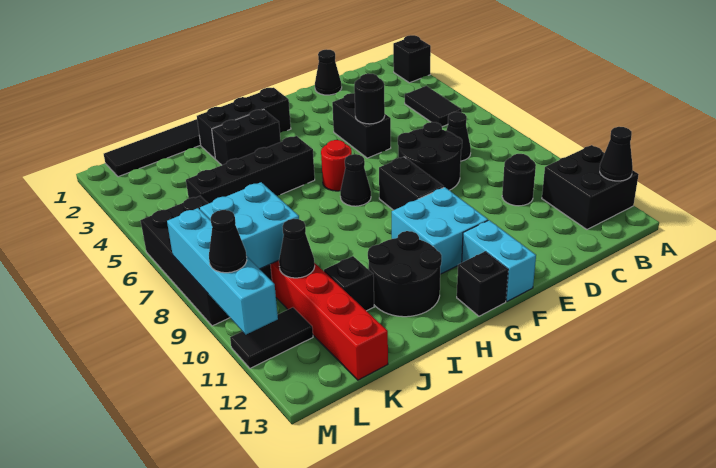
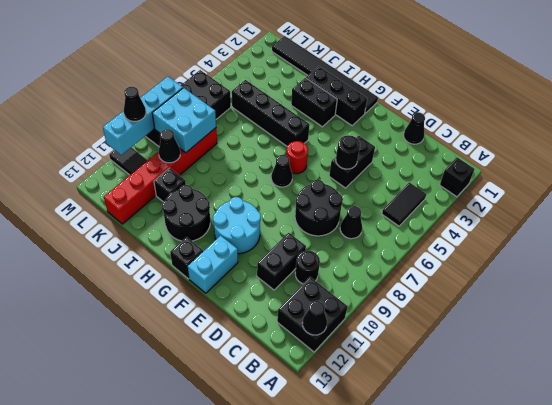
black 1x2 brick [379,157,444,210] -> black 1x2 brick moved to [257,233,306,290]
cyan 2x2 brick [392,187,488,274] -> cyan 2x2 round brick [213,197,261,254]

